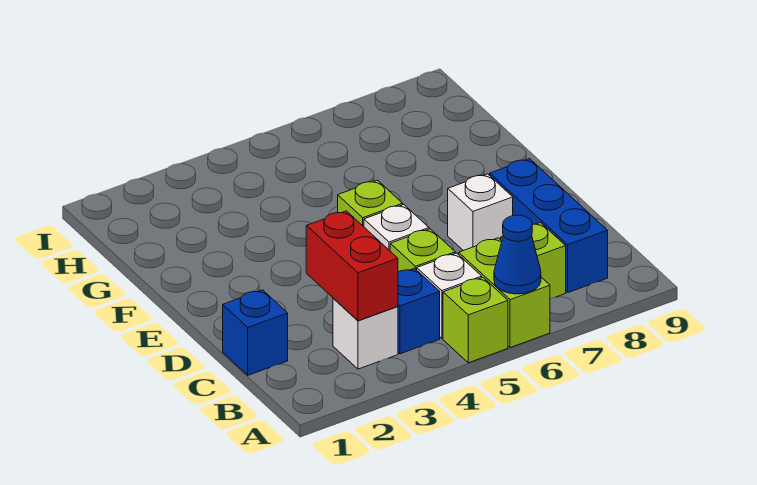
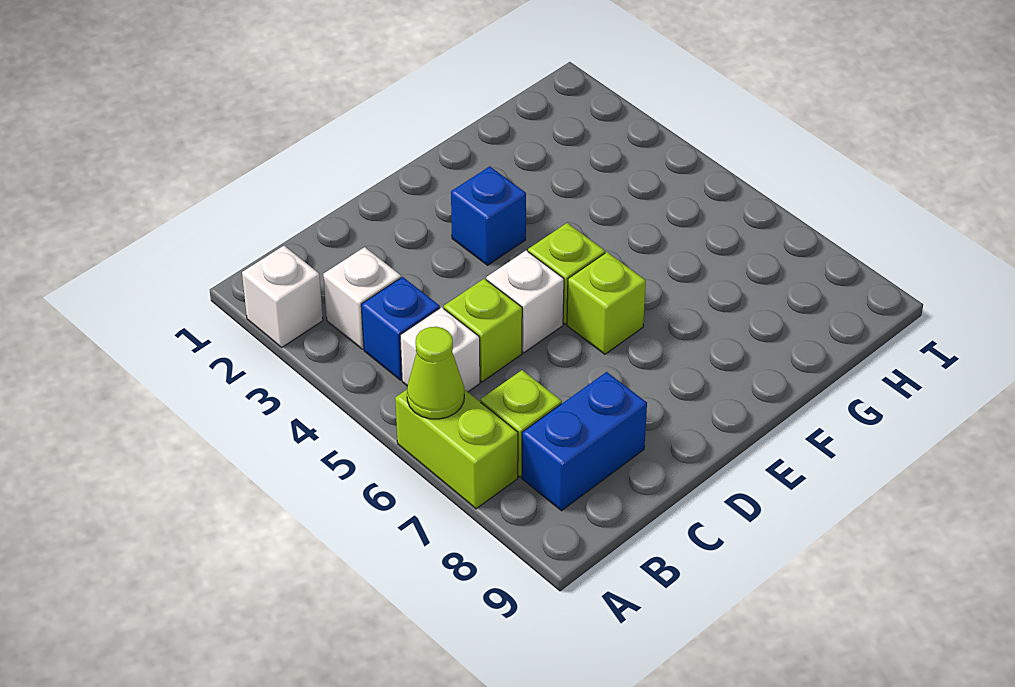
lime 1x1 brick [443,278,508,363] -> lime 1x1 brick moved to [567,252,646,354]
lime 1x2 brick [459,238,550,348] -> lime 1x2 brick turned to [395,389,518,509]
blue 1x1 cone [494,215,541,294] -> lime 1x1 cone [407,327,464,419]
red 1x2 brick [306,211,398,321] -> none
blue 1x3 brick [490,159,608,292] -> blue 1x2 brick [522,372,647,511]
blue 1x1 brick [223,290,288,375] -> blue 1x1 brick moved to [451,166,526,265]
white 1x1 brick [448,174,513,251] -> white 1x1 brick moved to [242,246,323,347]

